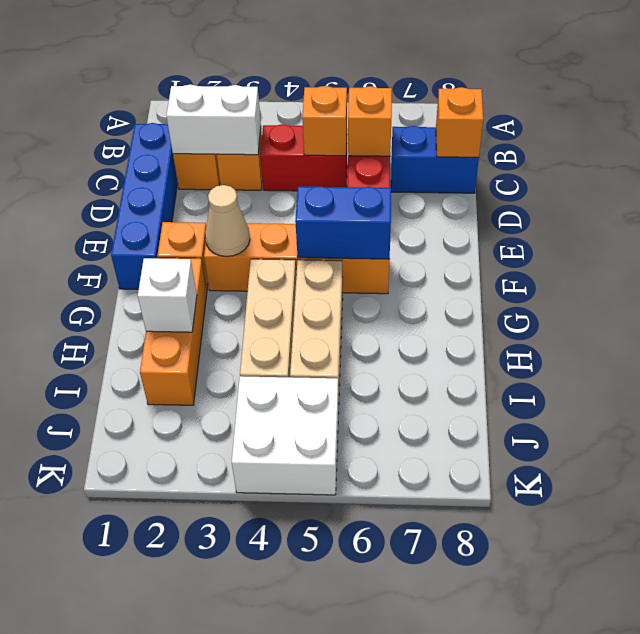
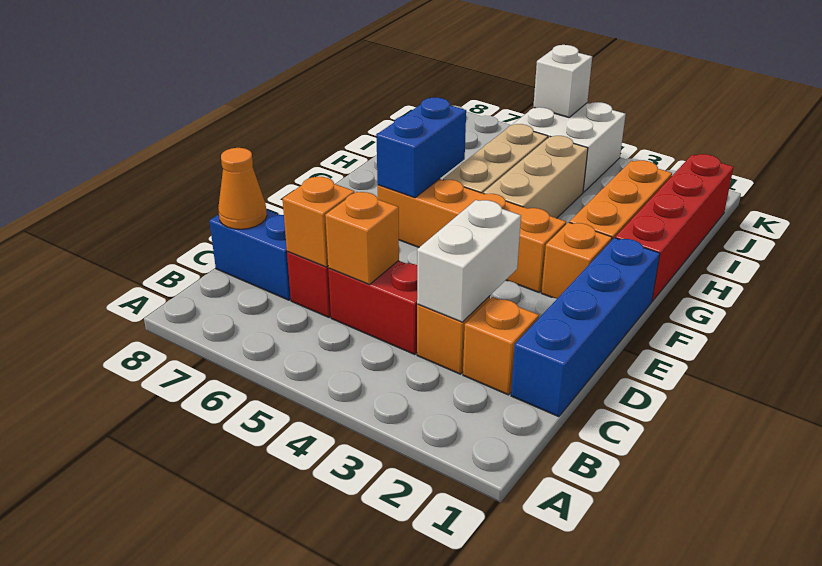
white 1x2 brick [166,84,261,155] -> white 1x2 brick turned to [417,200,521,322]
orange 1x1 brick [436,87,483,157] -> orange 1x1 cone [218,148,267,229]
tan 1x1 cone [205,185,250,257] -> none
blue 1x2 brick [295,186,391,259] -> blue 1x2 brick turned to [376,98,466,198]
none -> red 1x4 brick [615,154,734,301]
white 1x1 brick [138,258,197,332] -> white 1x1 brick moved to [533,45,592,117]

